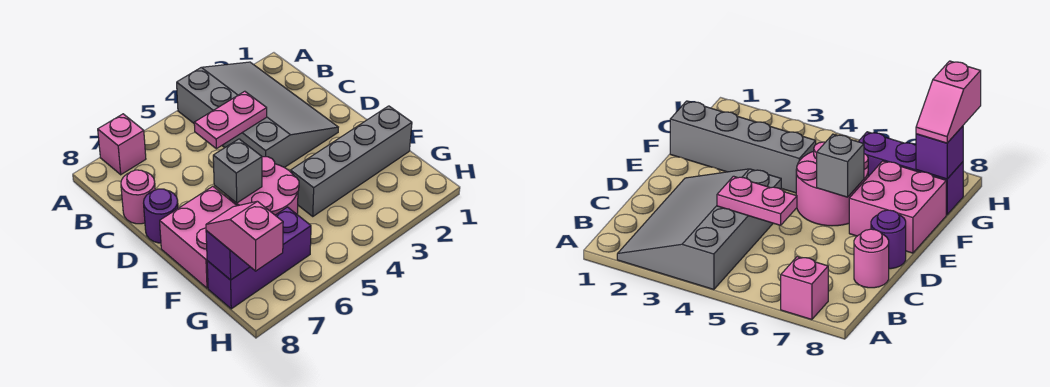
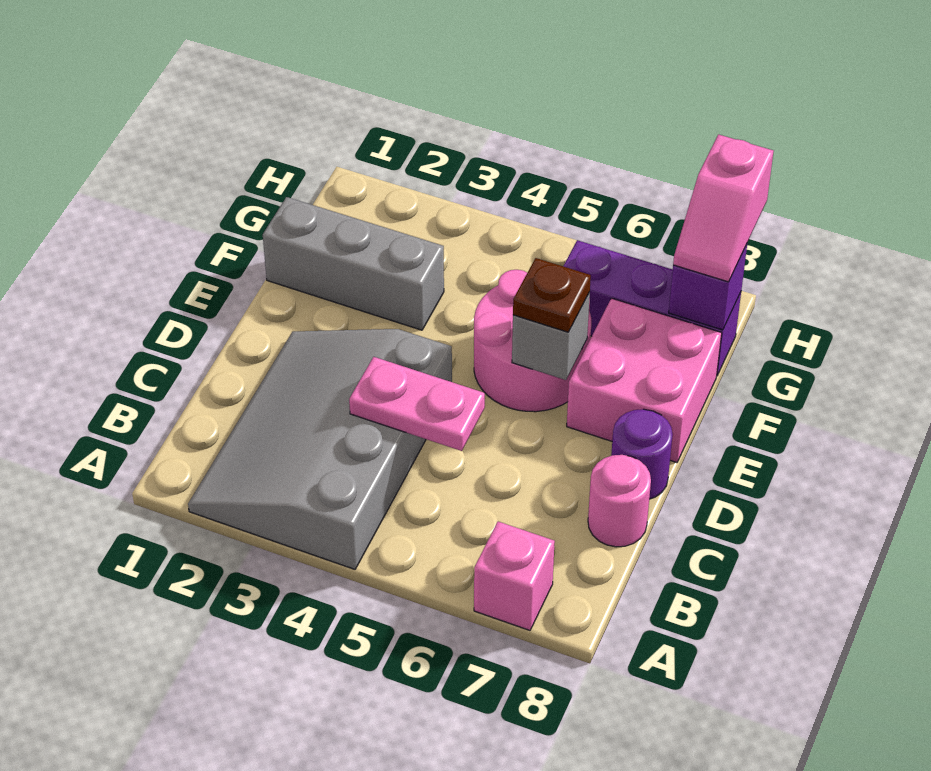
none -> brown 1x1 plate [513,258,591,332]
grey 1x4 brick [291,106,412,216] -> grey 1x3 brick [263,197,444,330]

